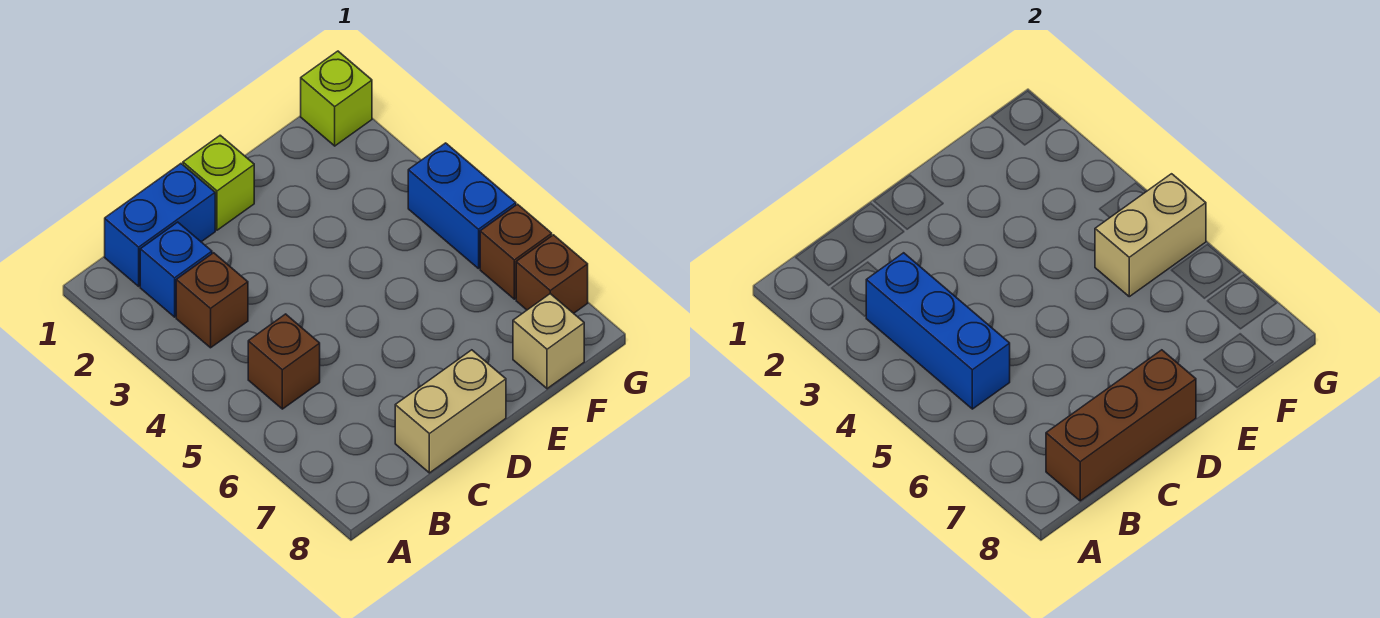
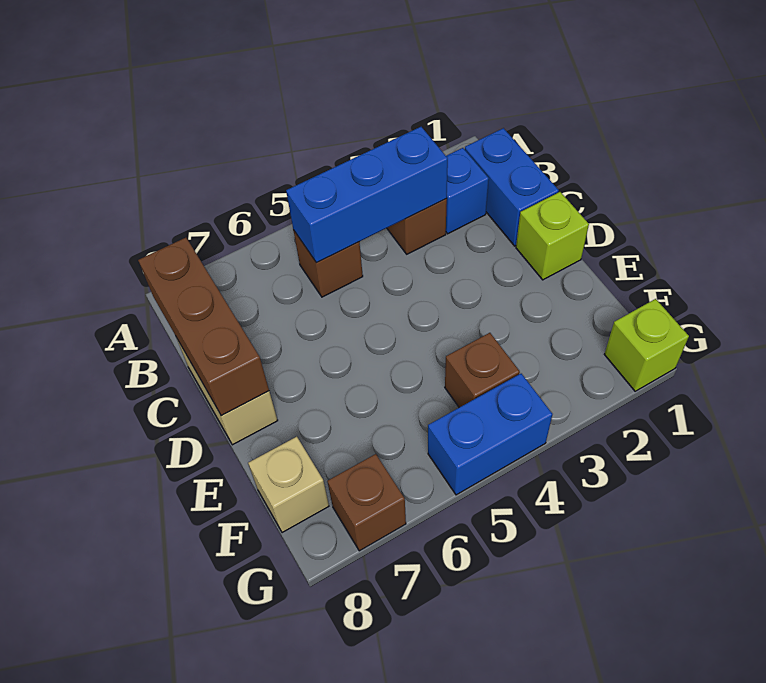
tan 1x2 brick [1095,174,1206,297] -> none
brown 1x1 brick [480,204,552,299] -> brown 1x1 brick moved to [445,333,520,407]

